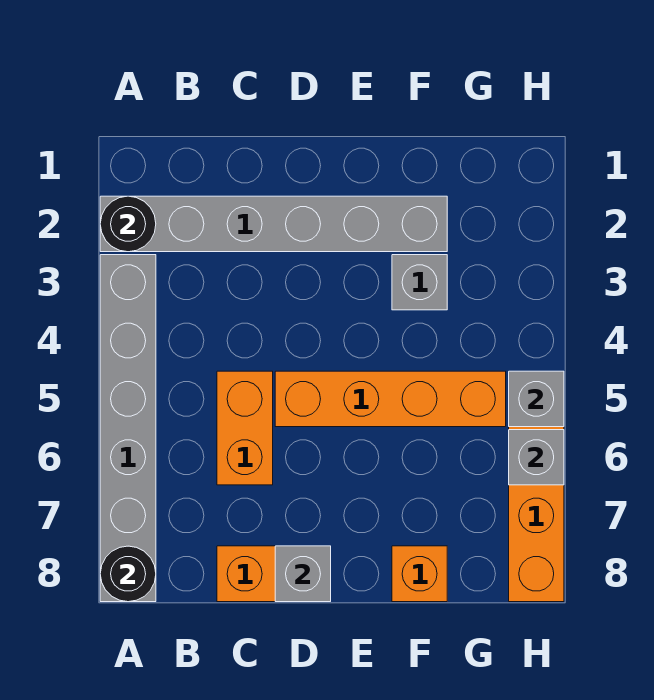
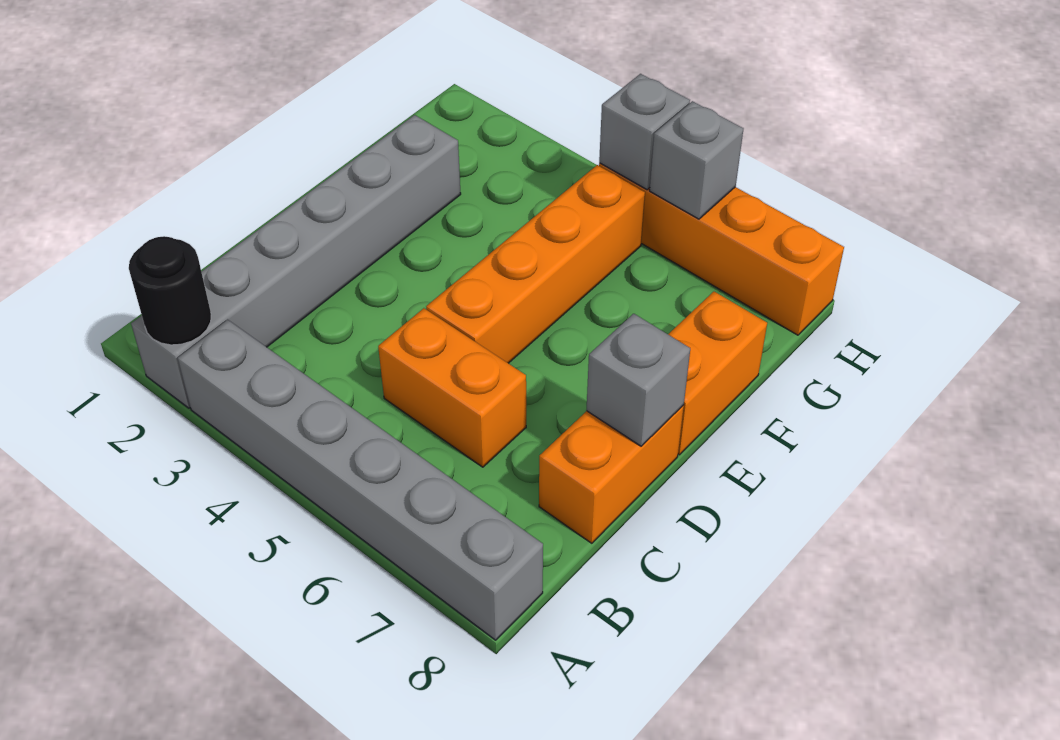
black 1x1 round brick [100,546,156,602] -> none
grey 1x1 brick [392,255,447,310] -> none
orange 1x1 brick [392,546,447,602] -> orange 1x2 brick [668,292,767,455]

